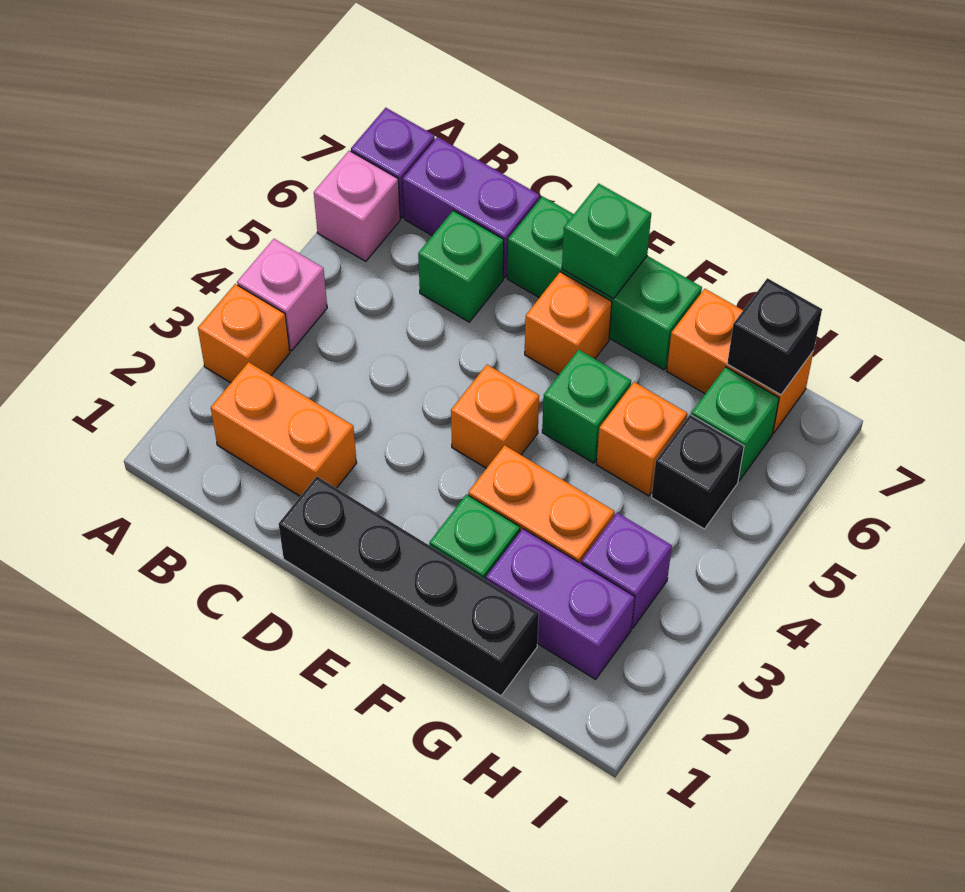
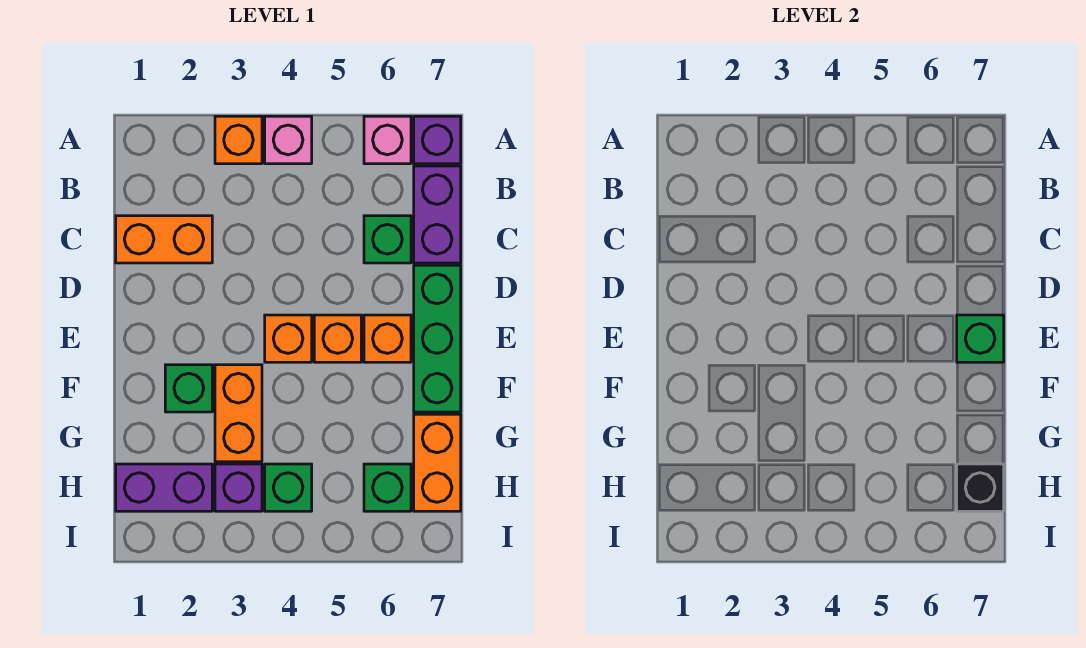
orange 1x2 brick [211,362,357,496] -> orange 1x2 brick turned to [116,216,212,263]
black 1x4 brick [279,476,539,696] -> none
green 1x1 brick [542,350,631,463] -> green 1x1 brick moved to [265,464,312,511]
purple 1x2 brick [486,529,635,679] -> purple 1x2 brick turned to [116,464,212,511]
orange 1x1 brick [597,382,687,496] -> orange 1x1 brick moved to [314,315,361,362]
black 1x1 brick [652,415,744,529] -> none

